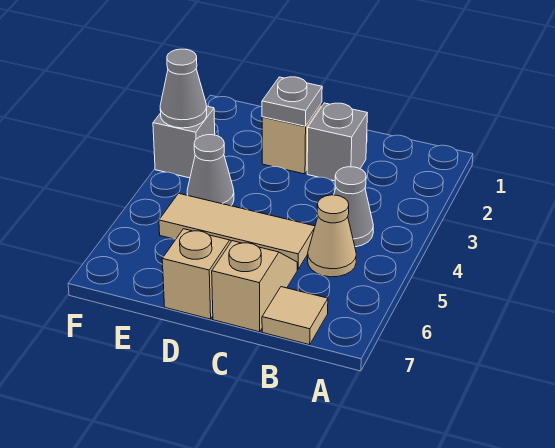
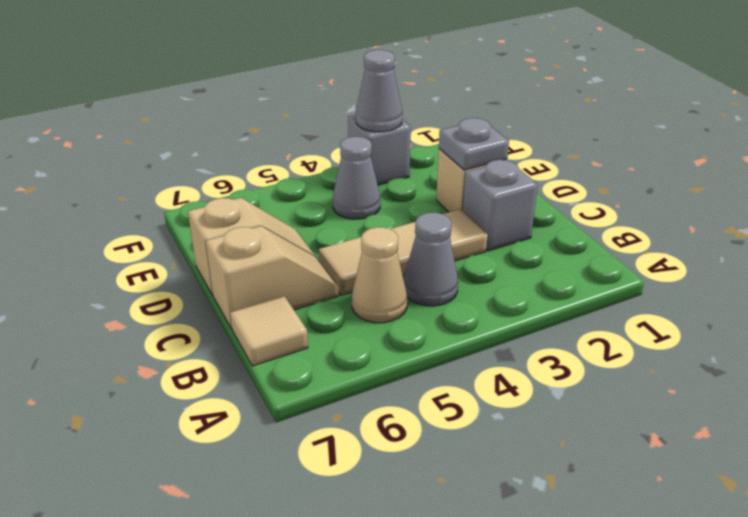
tan 1x3 tile [159,193,315,269] -> tan 1x3 tile turned to [319,209,488,295]

